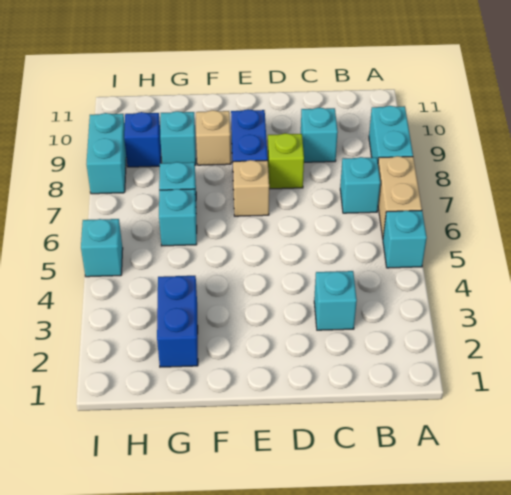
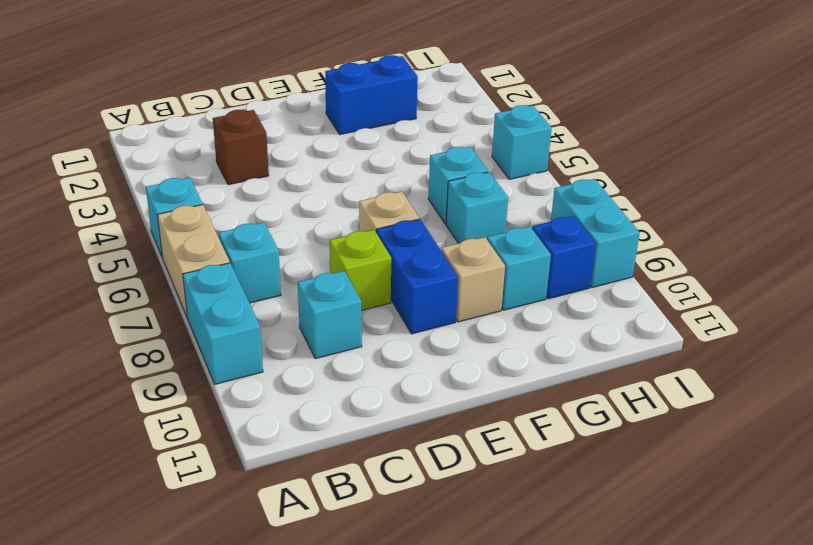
cyan 1x1 brick [314,271,357,330] -> brown 1x1 brick [213,110,269,185]
blue 1x2 brick [157,276,198,367] -> blue 1x2 brick turned to [325,55,418,135]

